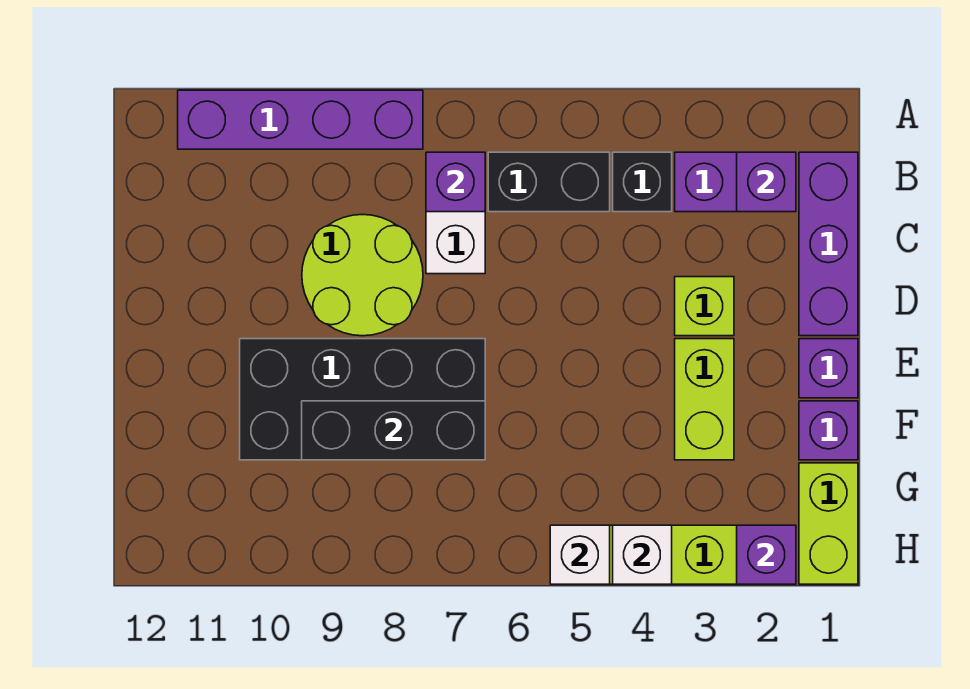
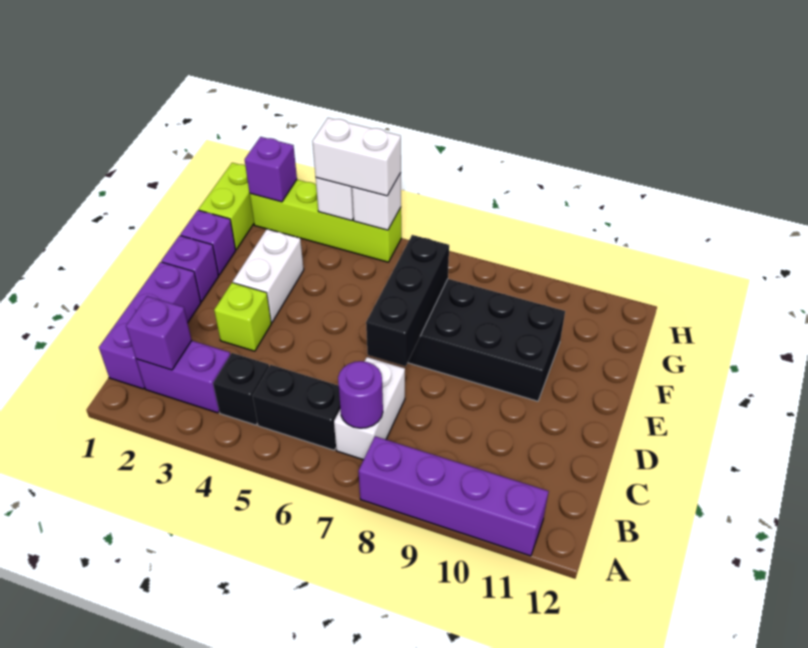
purple 1x1 brick [426,152,485,212] -> purple 1x1 round brick [338,361,383,428]
lime 2x2 round brick [302,215,423,336] -> none
lime 1x2 brick [675,339,734,460] -> white 1x2 brick [233,229,304,322]
black 1x3 brick [302,401,485,460] -> black 1x3 brick turned to [366,235,449,366]
none -> white 1x2 brick [312,118,401,196]

